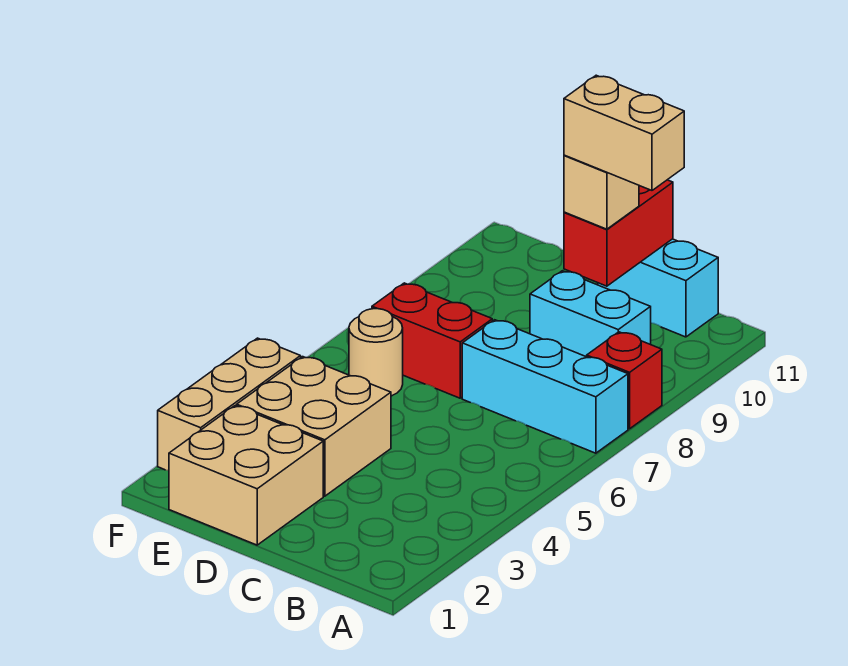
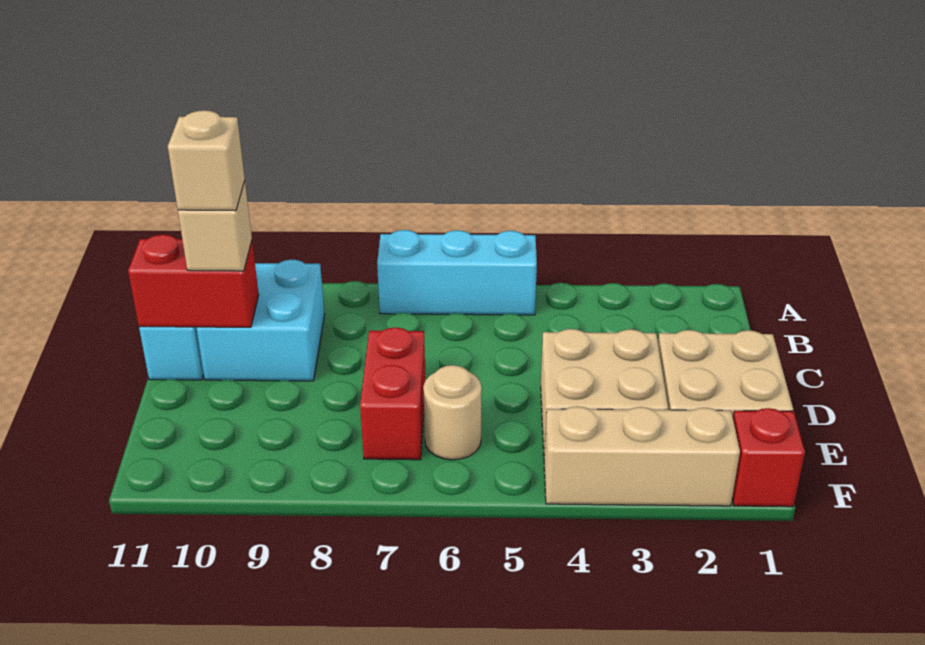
cyan 1x3 brick [462,320,628,453] -> cyan 1x3 brick turned to [377,230,537,315]
red 1x1 brick [587,332,662,429] -> red 1x1 brick moved to [732,408,805,507]
cyan 1x2 brick [530,271,651,357] -> cyan 2x2 brick [196,260,325,381]
tan 1x2 brick [564,75,684,190] -> tan 1x1 brick [168,110,245,211]

